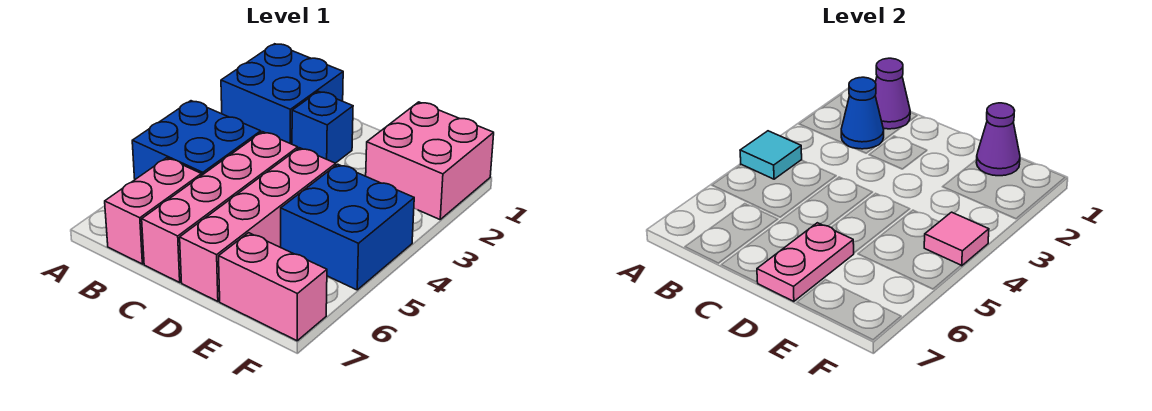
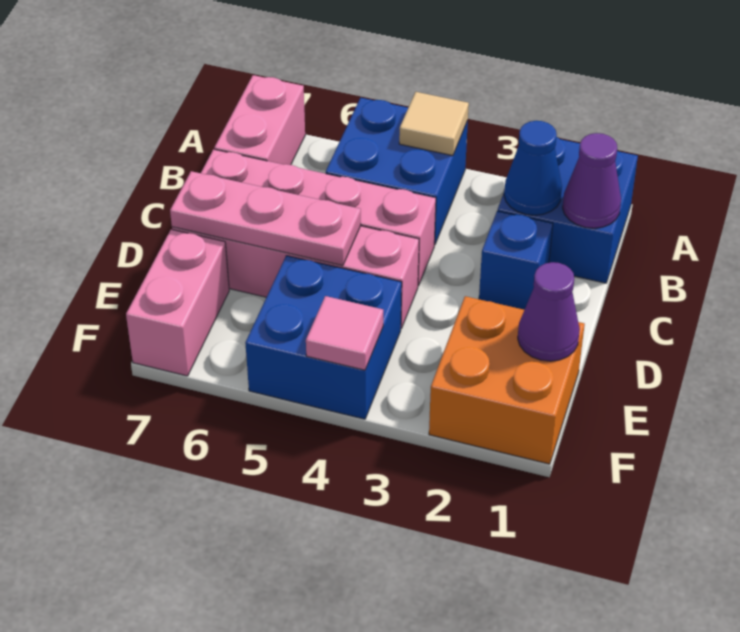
cyan 1x1 tile [740,131,802,179] -> tan 1x1 tile [399,92,469,156]
pink 1x2 brick [105,158,202,264] -> pink 1x2 brick turned to [214,75,305,165]
pink 1x2 plate [757,223,854,301] -> pink 1x3 plate [170,171,361,266]
pink 2x2 brick [366,102,494,219] -> orange 2x2 brick [429,296,585,464]

